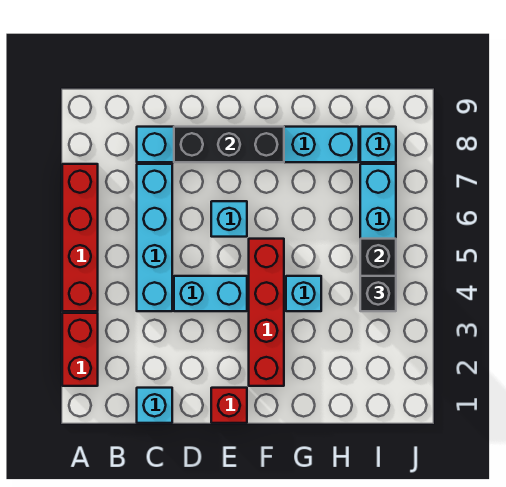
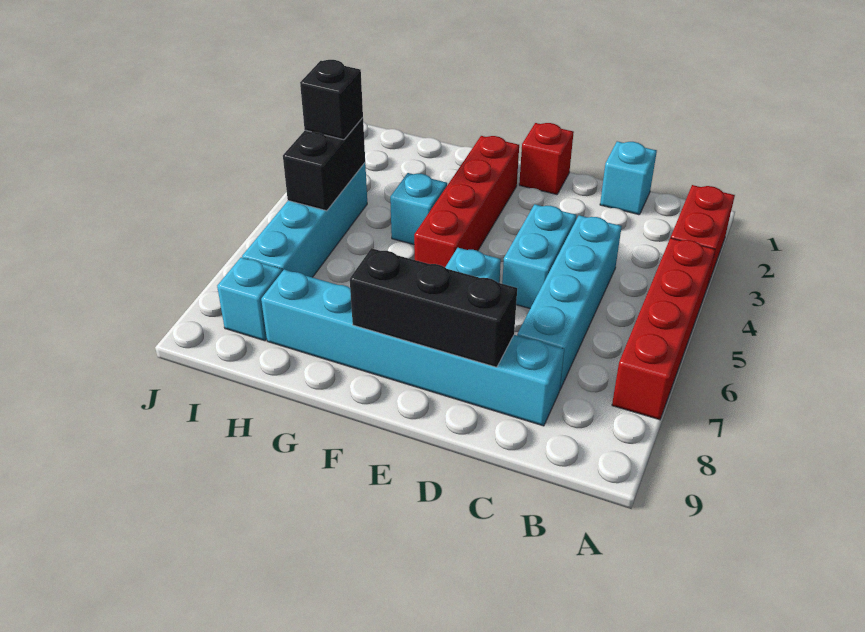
cyan 1x2 brick [174,276,247,311] -> cyan 1x2 brick turned to [502,204,576,308]

